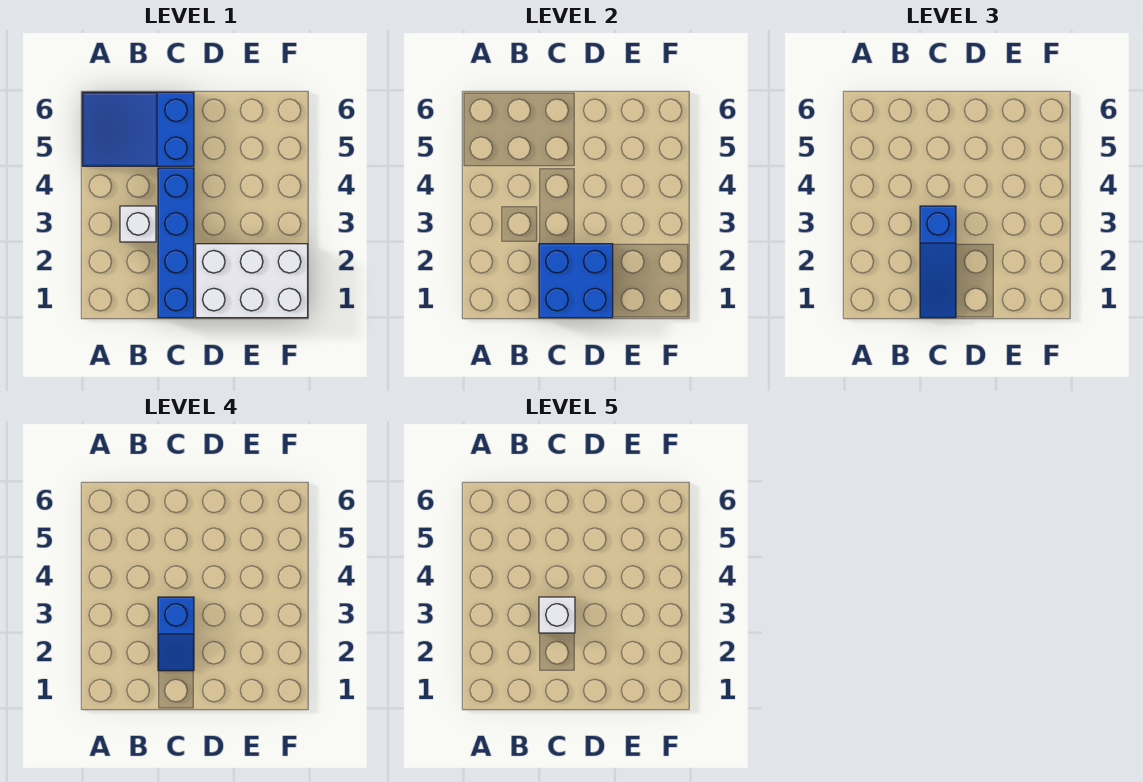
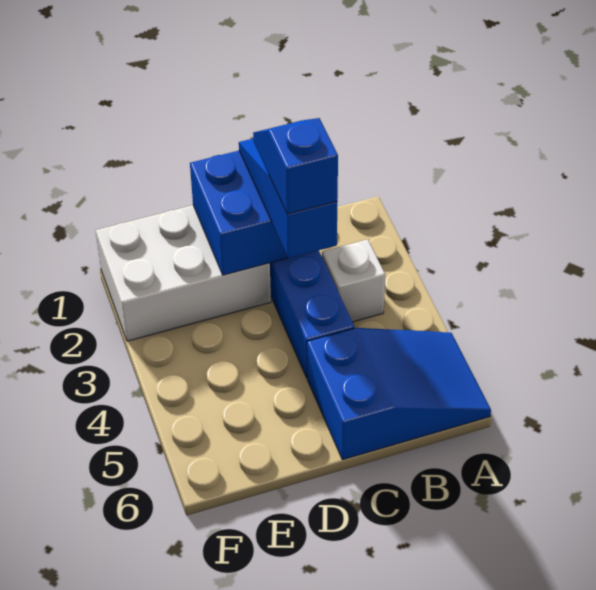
white 1x1 brick [539,597,575,633] -> none

